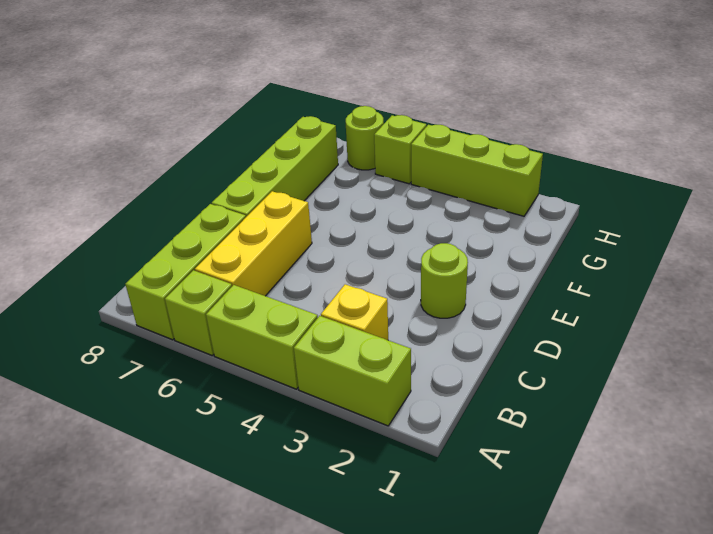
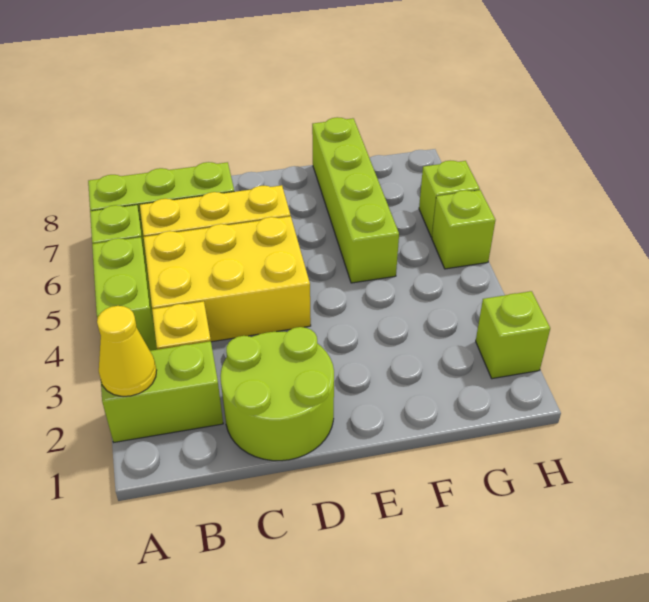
lime 1x2 brick [294,316,411,426] -> lime 1x2 brick turned to [101,341,223,442]
none -> yellow 1x1 cone [97,306,157,396]
none -> yellow 2x3 brick [144,216,311,342]
lime 1x1 round brick [421,243,468,318] -> lime 2x2 round brick [220,327,334,461]
lime 1x4 brick [212,116,338,217] -> lime 1x4 brick turned to [312,117,399,283]
lime 1x3 brick [411,125,543,216] -> lime 1x1 brick [476,291,550,379]
lime 1x1 round brick [346,106,384,170] -> lime 1x1 brick [419,161,480,237]

